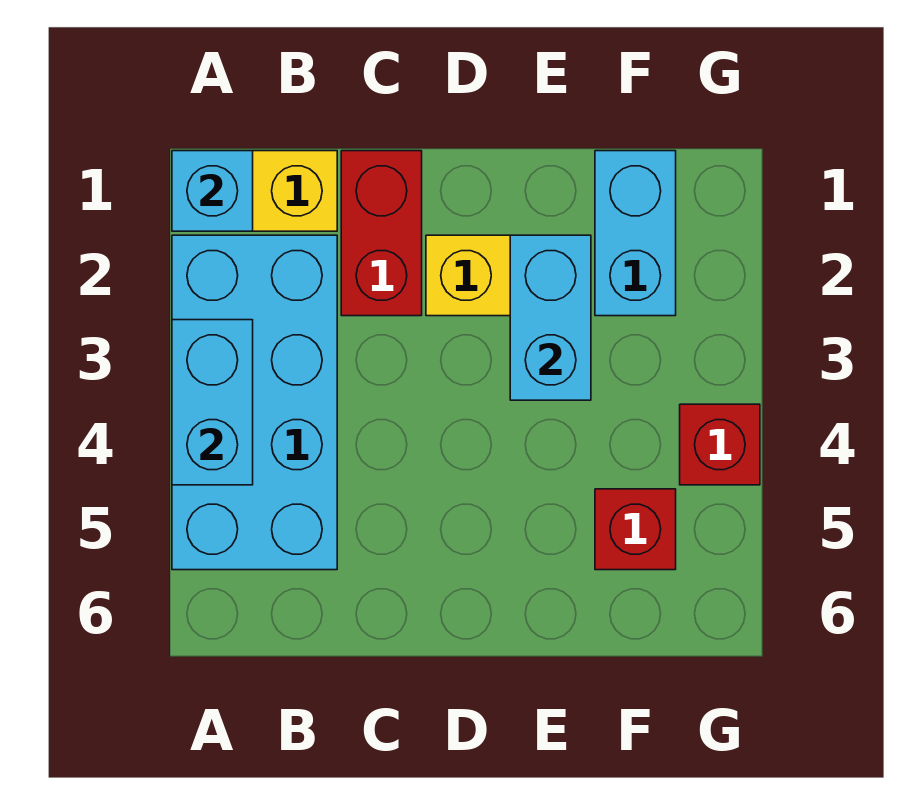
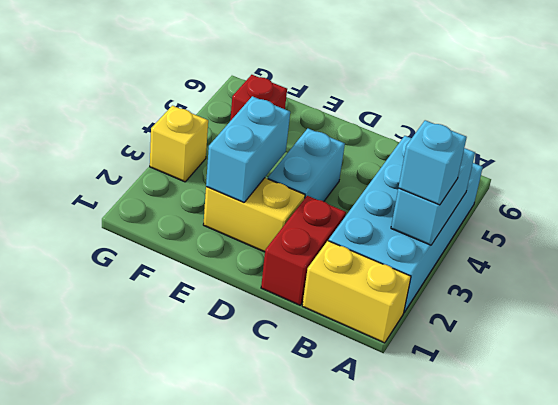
cyan 1x1 brick [172,151,253,231] -> cyan 1x1 brick moved to [398,120,467,205]
cyan 1x2 brick [595,151,676,316] -> cyan 1x2 brick moved to [268,129,345,201]
none -> yellow 1x1 brick [150,106,208,182]
red 1x1 brick [680,404,760,485] -> none

